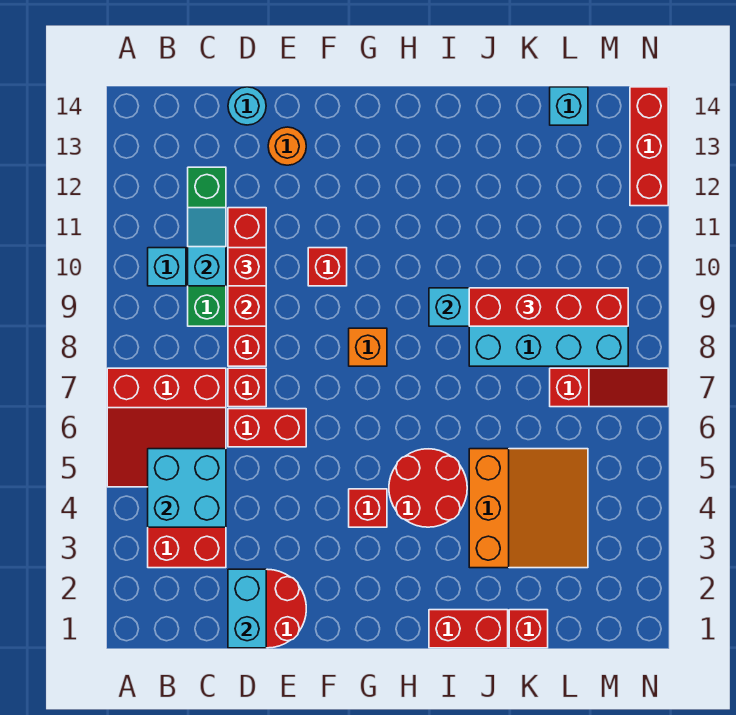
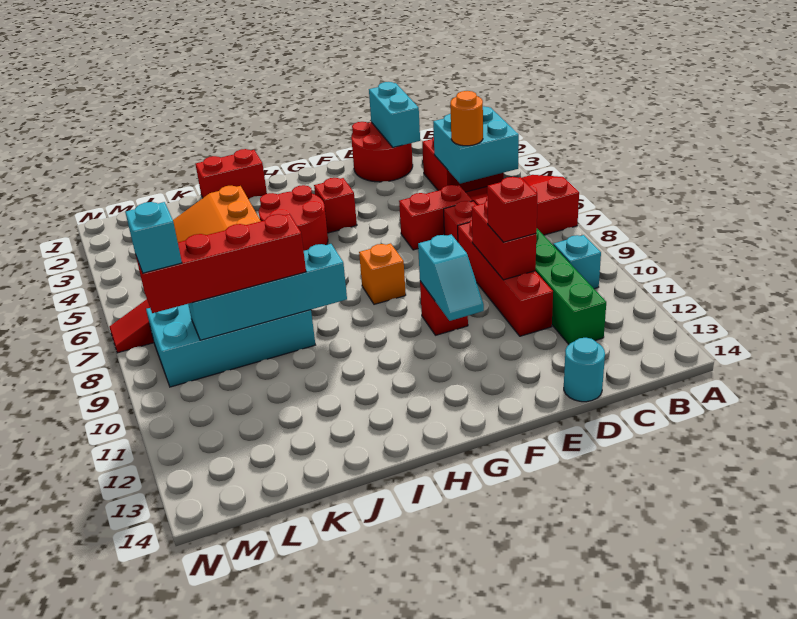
cyan 1x2 slope [188,208,226,286] -> cyan 1x2 slope moved to [418,234,484,321]
orange 1x1 round brick [268,127,306,165] -> orange 1x1 round brick moved to [450,91,483,146]
red 1x1 brick [509,610,548,648] -> none
cyan 1x1 brick [550,87,588,125] -> cyan 1x1 brick moved to [125,202,182,273]
red 1x3 brick [630,87,668,206] -> none

